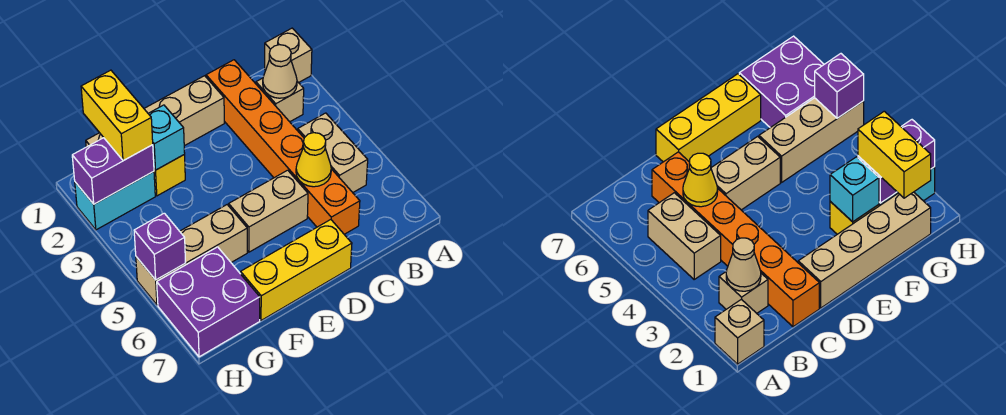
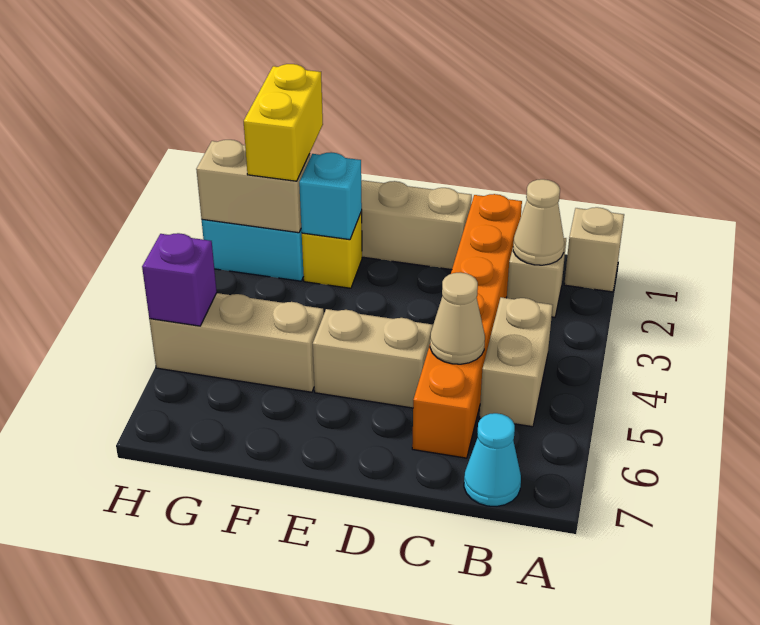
none -> cyan 1x1 cone [464,413,521,506]
yellow 1x1 cone [296,133,331,187] -> tan 1x1 cone [430,272,485,364]
yellow 1x3 brick [241,220,352,320] -> none
purple 1x2 brick [72,138,154,204] -> tan 1x2 brick [196,140,310,233]
purple 2x2 brick [157,247,260,357] -> none

